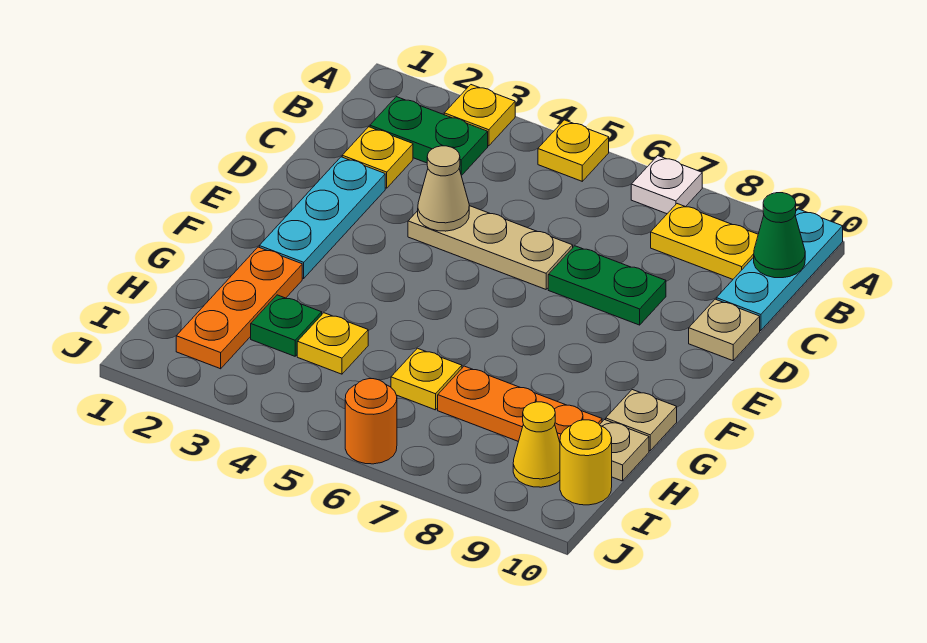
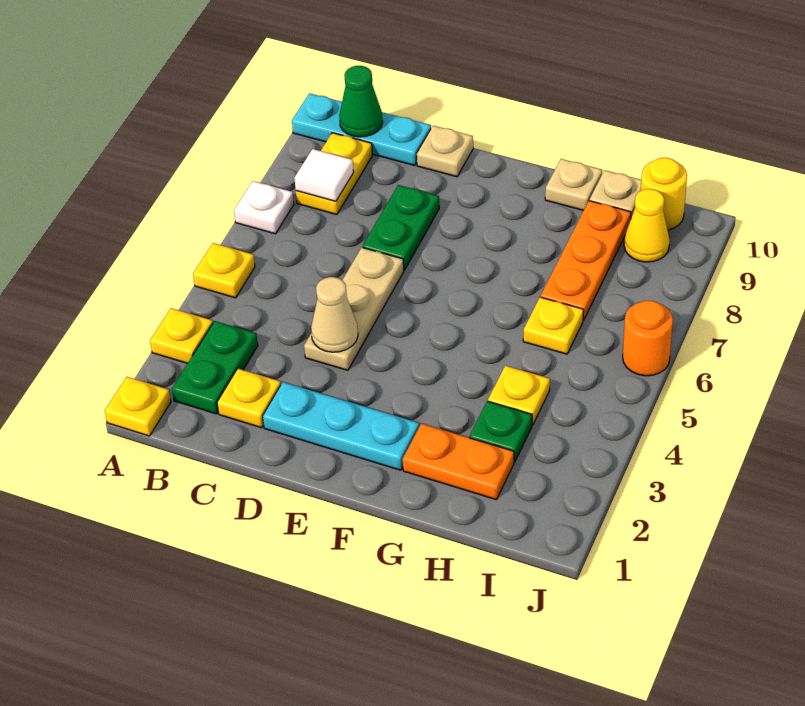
none -> yellow 1x1 plate [105,377,171,436]
none -> white 1x1 tile [294,149,354,201]
orange 1x3 plate [176,247,302,369] -> orange 1x2 plate [403,424,514,500]

